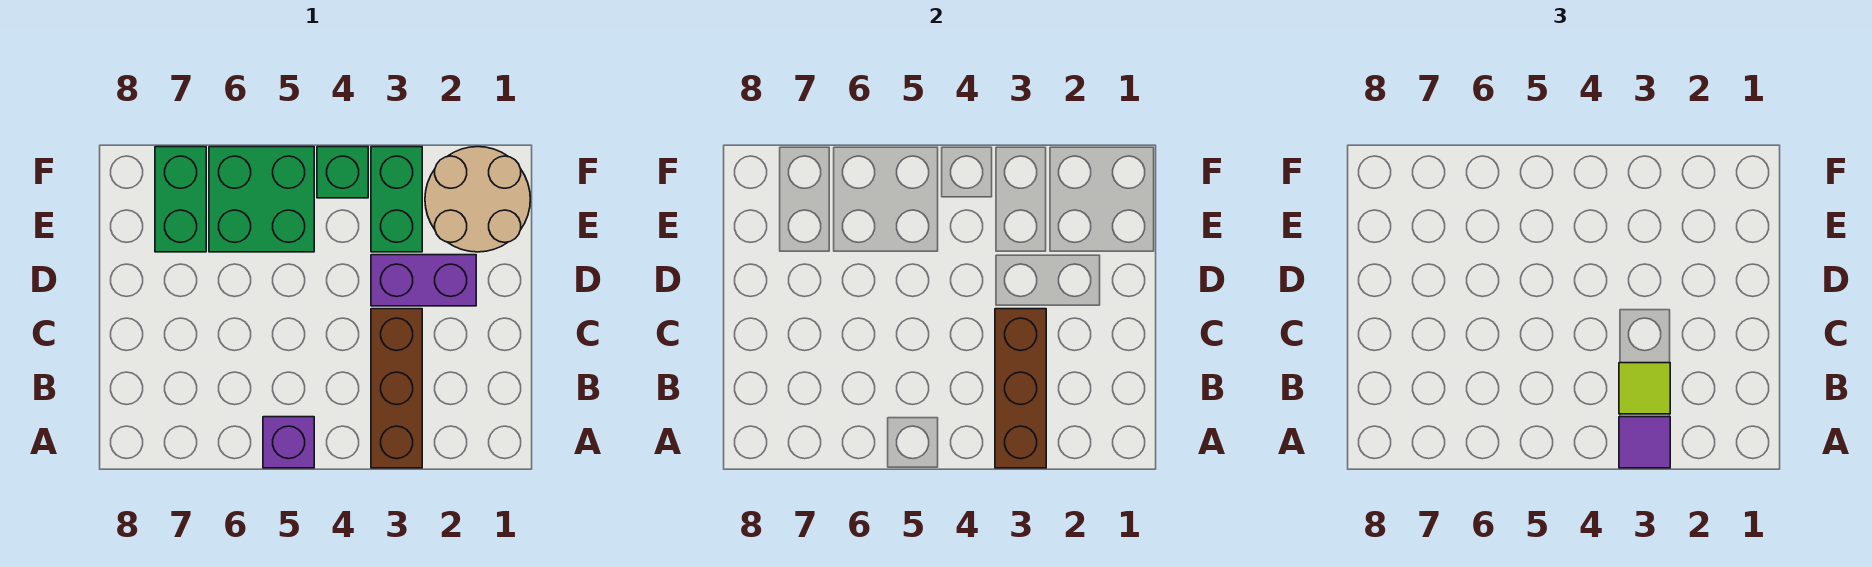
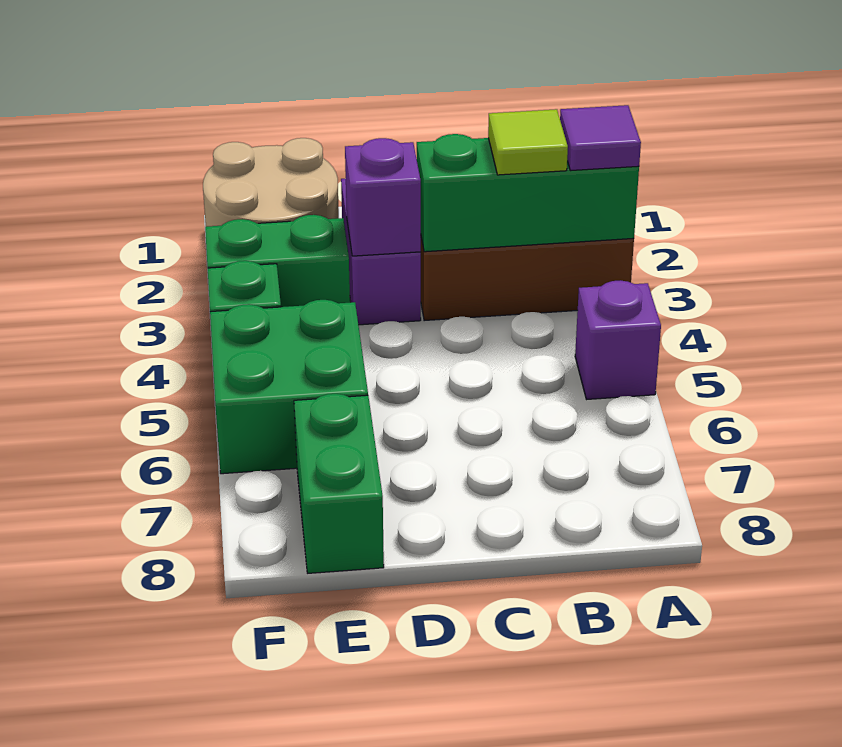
brown 1x3 brick [995,309,1046,468] -> green 1x3 brick [417,134,639,252]
none -> purple 1x1 brick [345,138,421,256]
green 1x2 brick [155,147,206,252] -> green 1x2 brick turned to [294,394,384,573]

